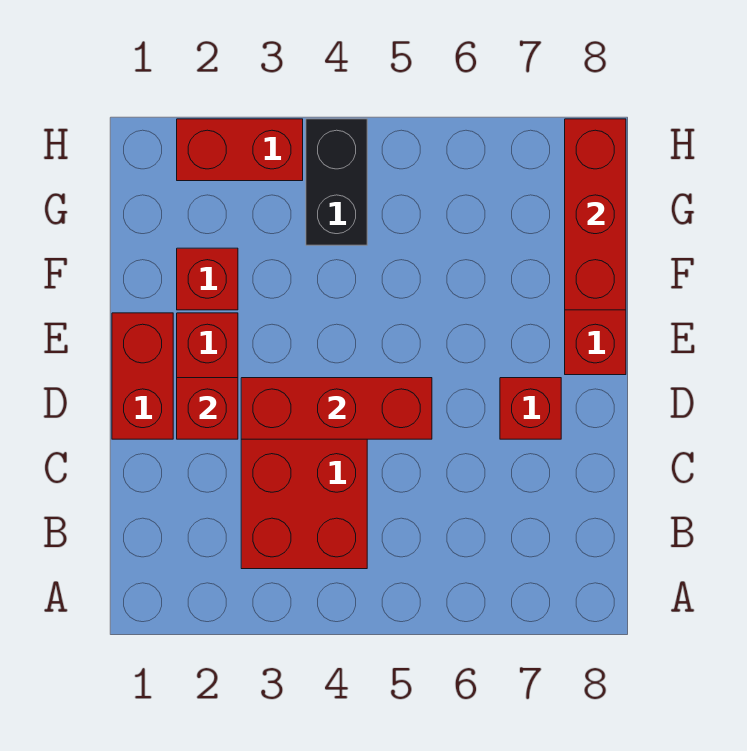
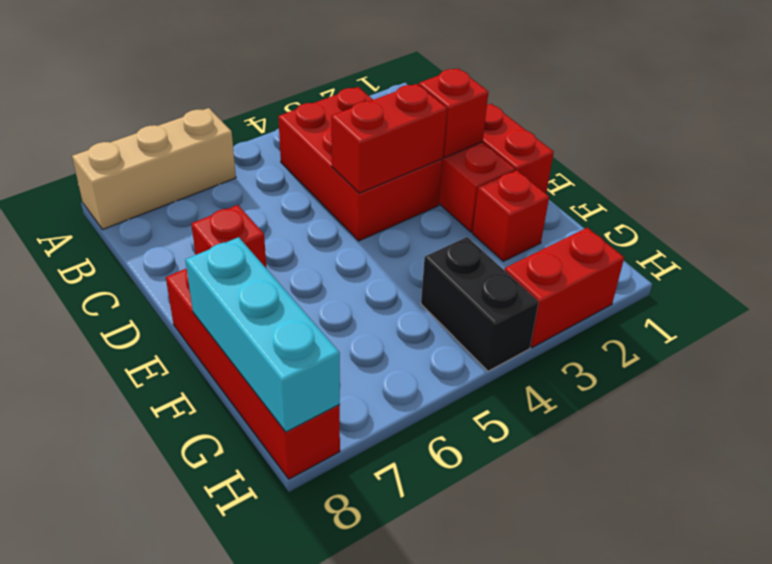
none -> tan 1x3 brick [72,108,236,229]
red 1x3 brick [241,378,432,439] -> red 1x2 brick [331,84,447,193]
red 1x3 brick [565,119,626,310] -> cyan 1x3 brick [185,237,340,432]

